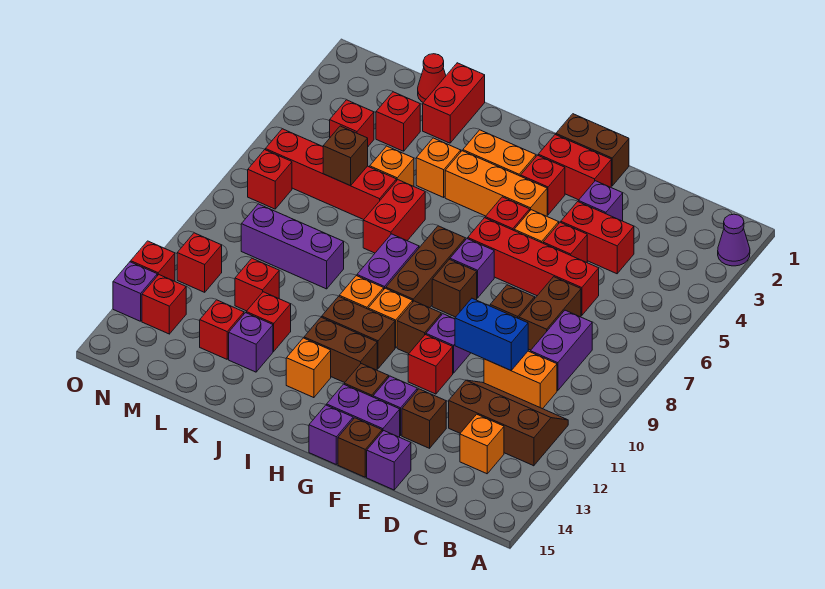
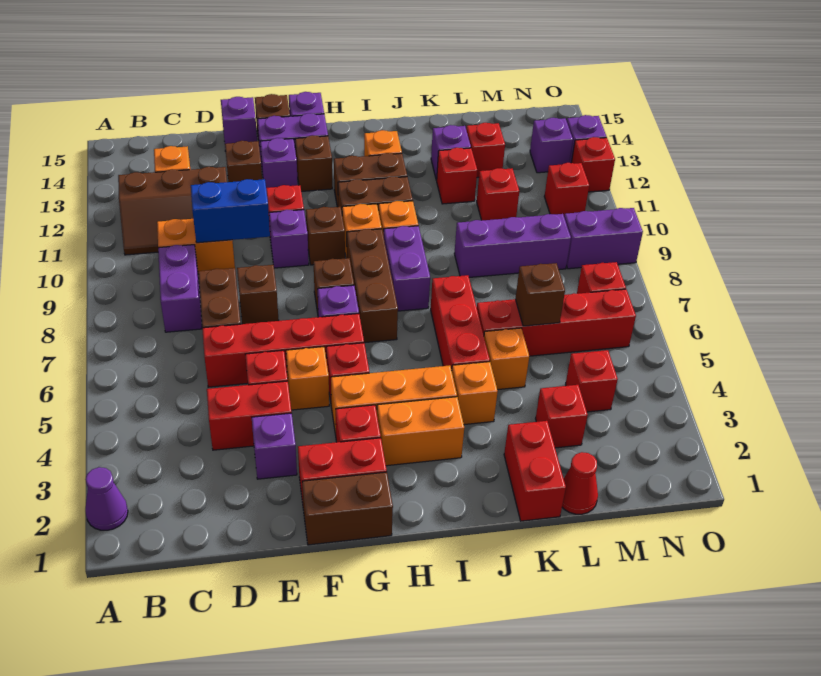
red 1x2 brick [363,180,425,253] -> red 1x3 brick [431,275,490,370]
none -> purple 1x2 brick [564,208,643,269]
red 1x1 brick [142,275,186,334] -> purple 1x1 brick [530,118,573,173]

